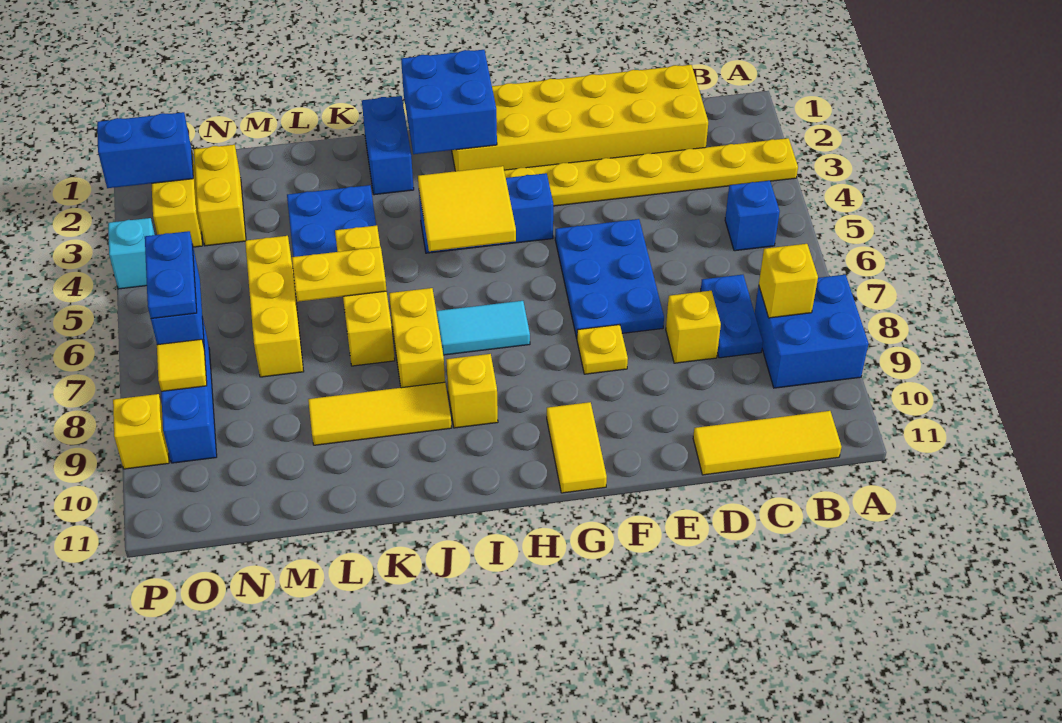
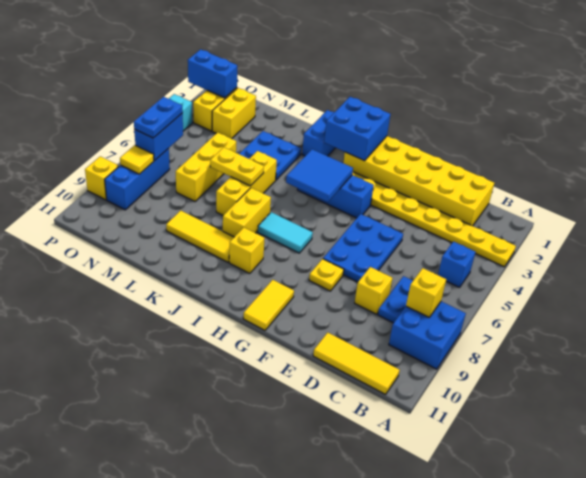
yellow 2x2 tile [418,166,516,251] -> blue 2x2 tile [286,149,353,202]

